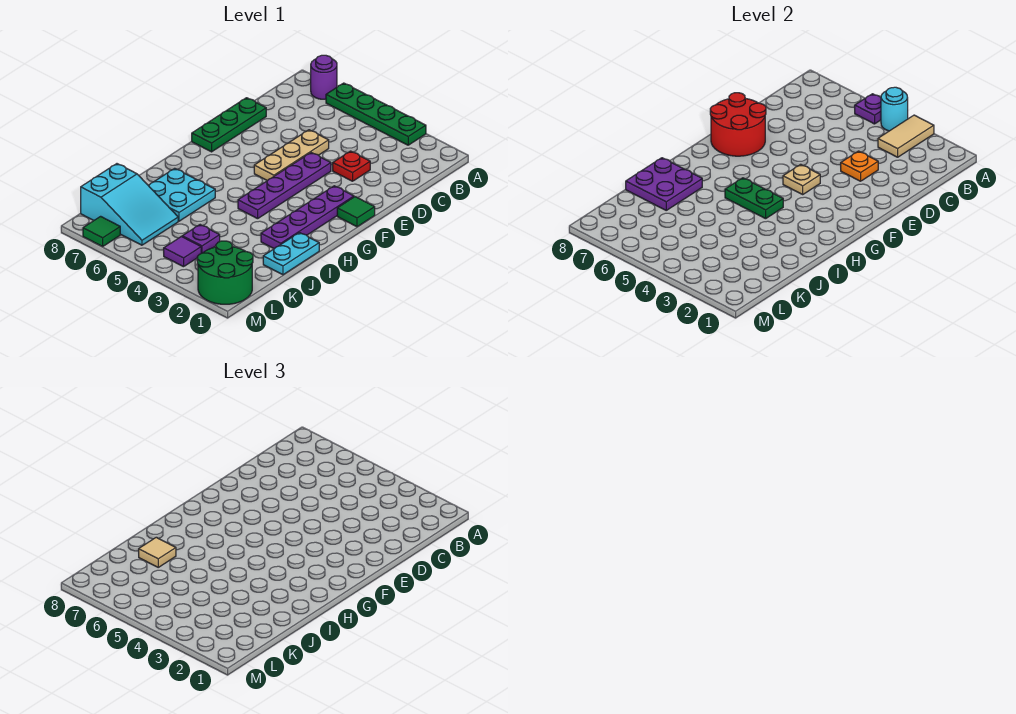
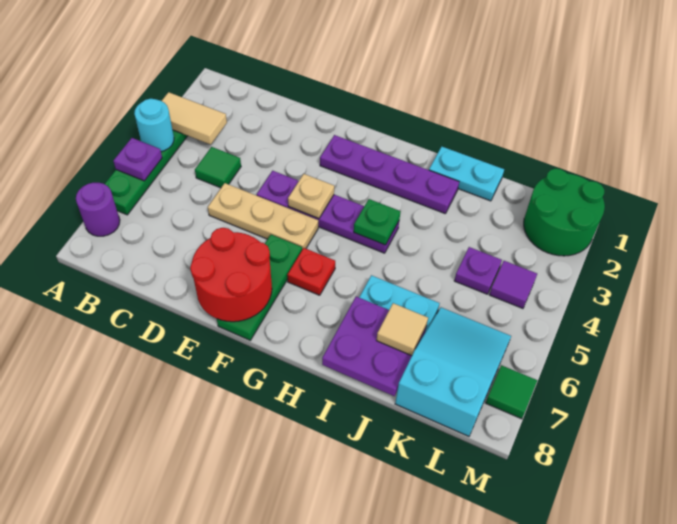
red 1x1 plate [333,151,370,181] -> red 1x1 plate moved to [287,248,335,295]
orange 1x1 plate [841,151,878,181] -> none
green 1x3 plate [192,98,266,152] -> green 1x3 plate turned to [217,235,302,340]
green 1x1 tile [337,197,375,227] -> green 1x1 tile moved to [195,147,241,188]
green 1x2 plate [725,178,783,219] -> green 1x1 plate [354,199,401,245]

